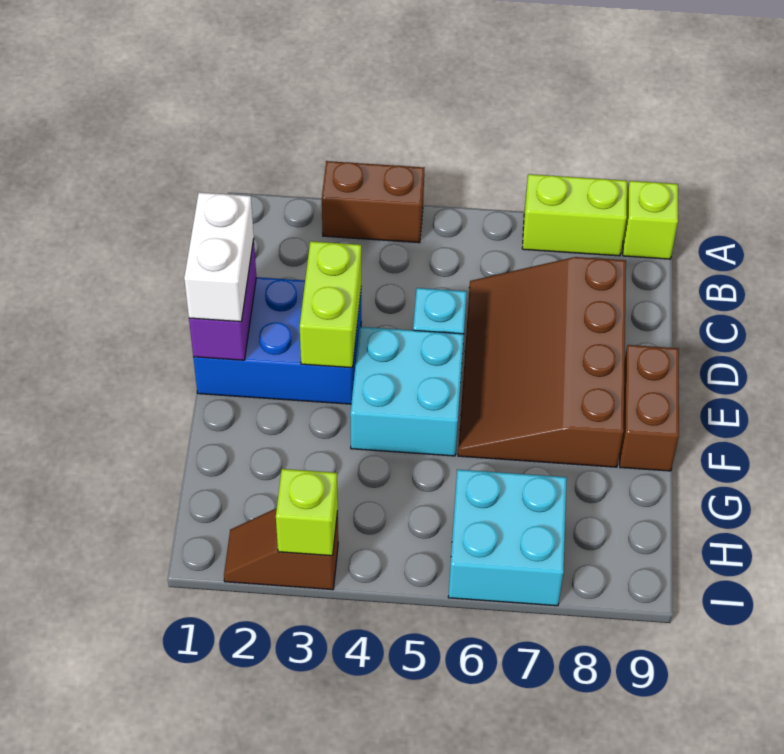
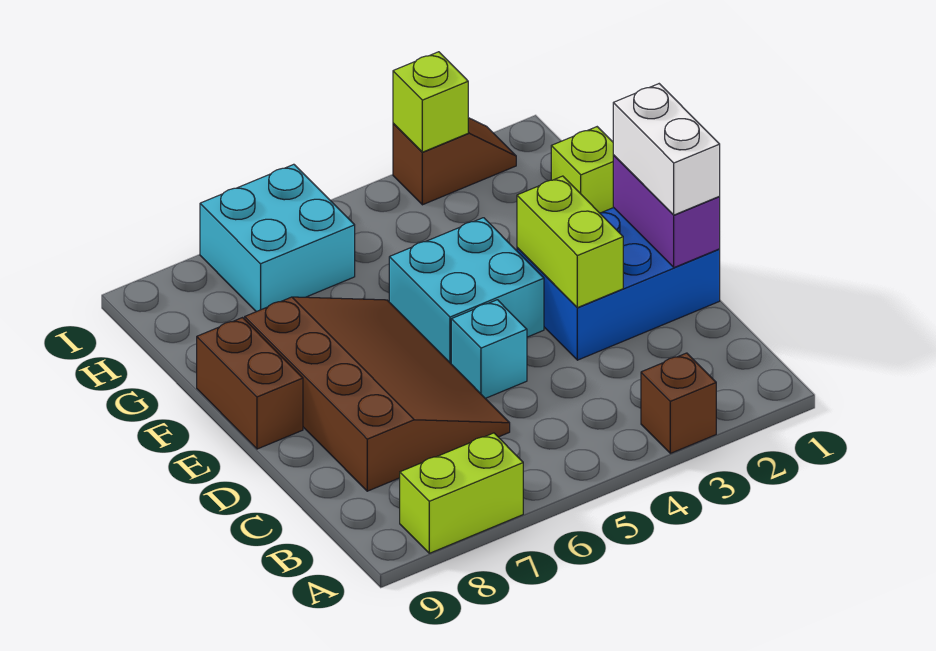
brown 1x2 brick [322,161,424,243] -> brown 1x1 brick [641,353,716,453]
lime 1x1 brick [623,181,678,259] -> lime 1x1 brick moved to [551,127,614,213]

